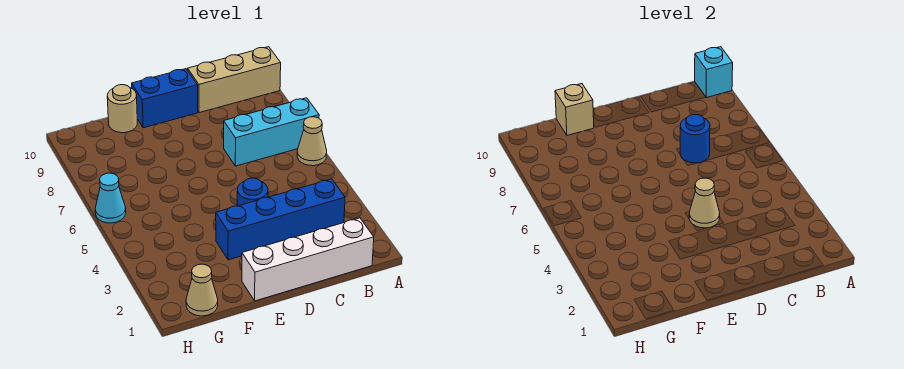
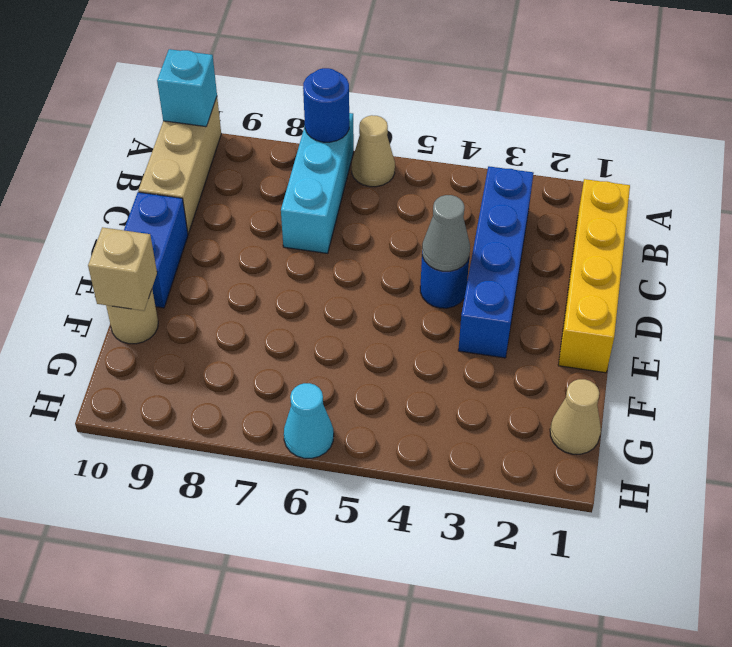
white 1x4 brick [242,218,374,301] -> yellow 1x4 brick [558,179,630,373]
blue 1x1 round brick [680,115,710,163] -> blue 1x1 round brick moved to [303,68,349,142]
tan 1x1 cone [689,178,720,228] -> grey 1x1 cone [422,195,470,271]

